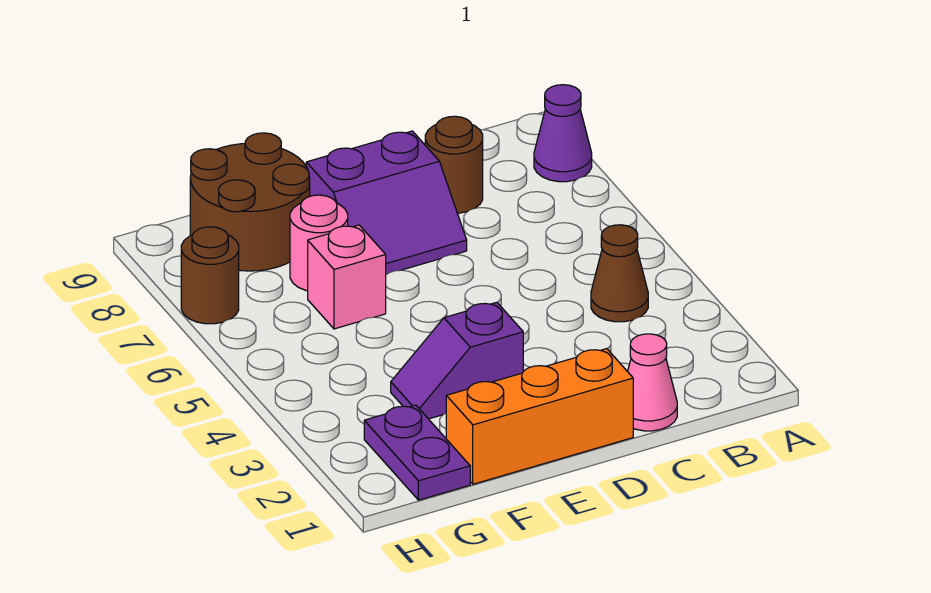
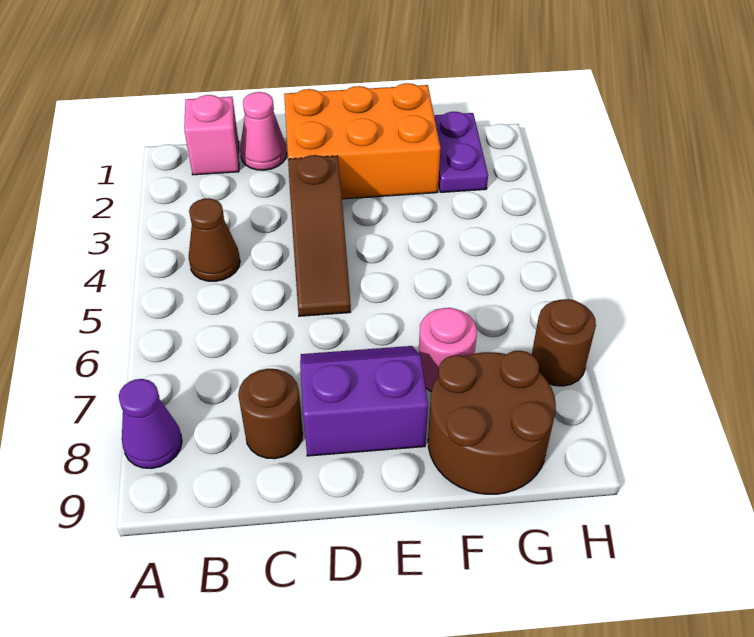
orange 1x3 brick [446,349,633,484] -> orange 2x3 brick [284,83,441,199]
none -> brown 1x3 slope [288,155,351,316]
purple 1x2 slope [391,302,523,419] -> none
pink 1x1 brick [308,225,386,329] -> pink 1x1 brick moved to [184,95,239,175]

